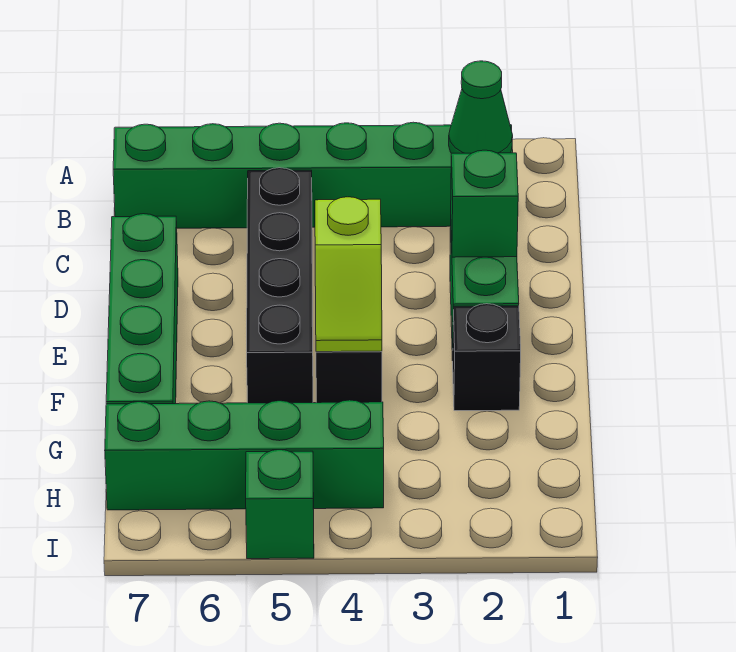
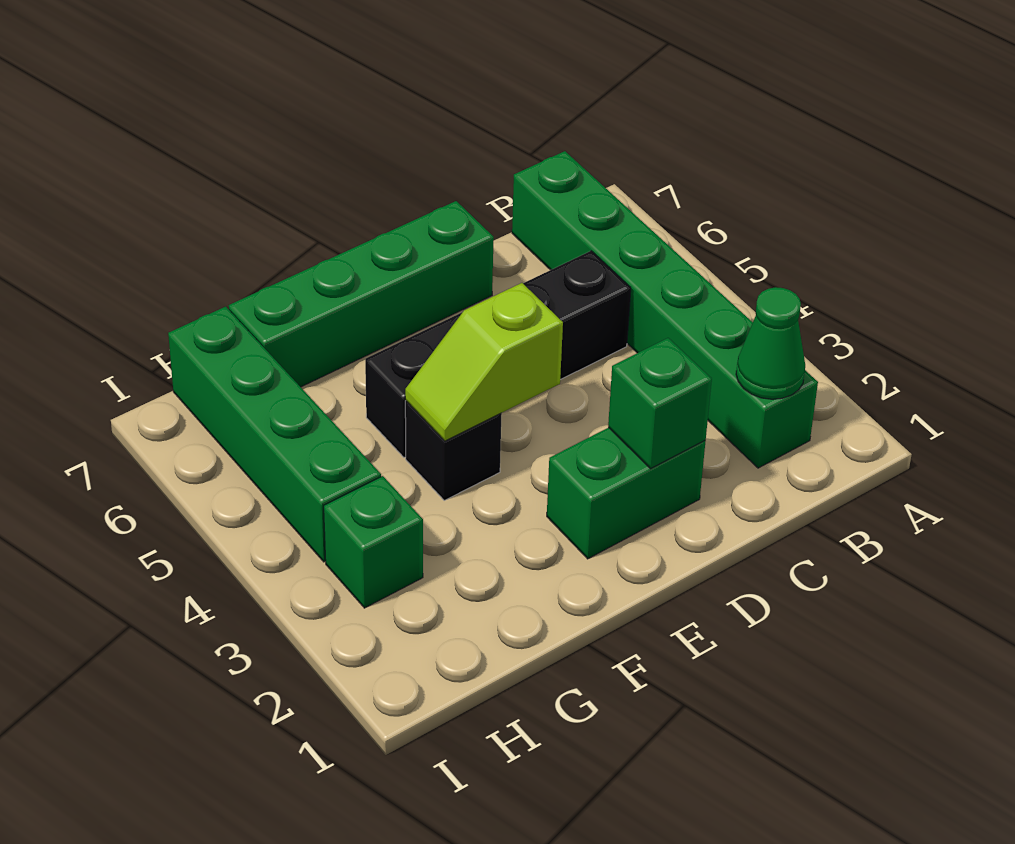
black 1x1 brick [453,304,521,411] -> none
green 1x1 brick [246,449,314,559] -> green 1x1 brick moved to [324,476,423,608]

